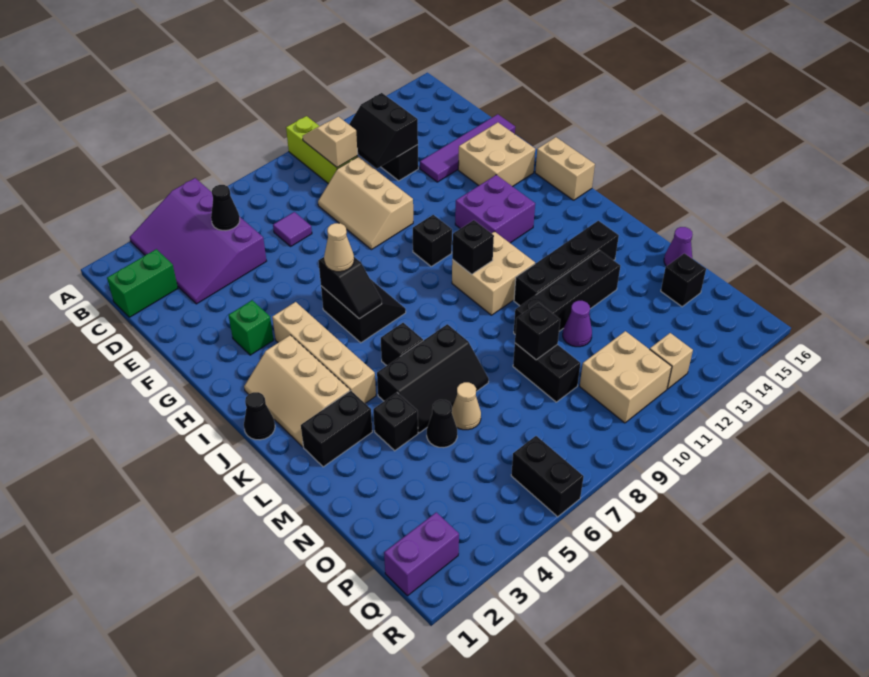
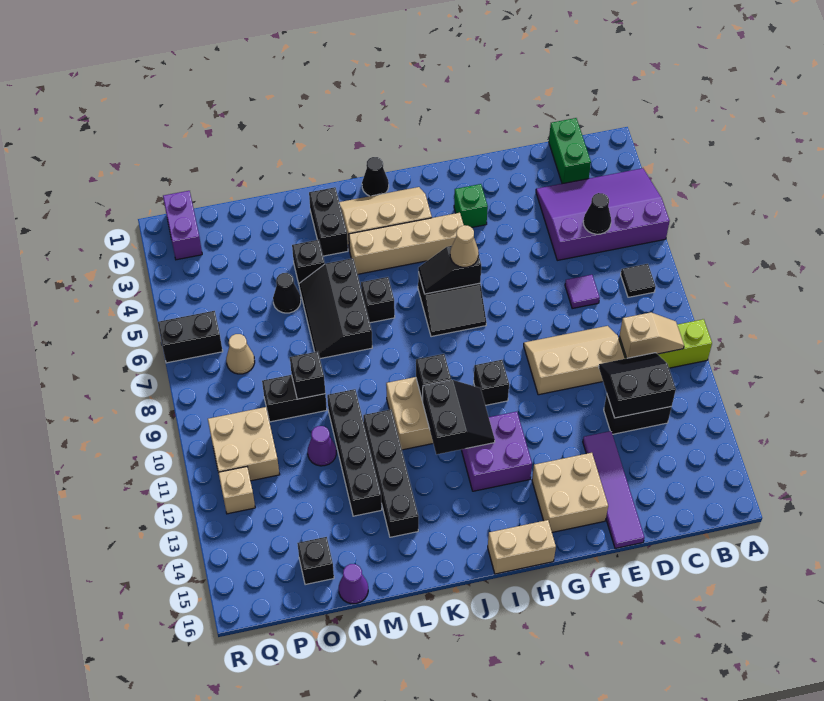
none -> black 1x1 tile [621,264,656,297]
none -> black 2x2 slope [423,380,495,454]
tan 1x1 cone [452,382,481,430] -> tan 1x1 cone moved to [226,334,255,374]

